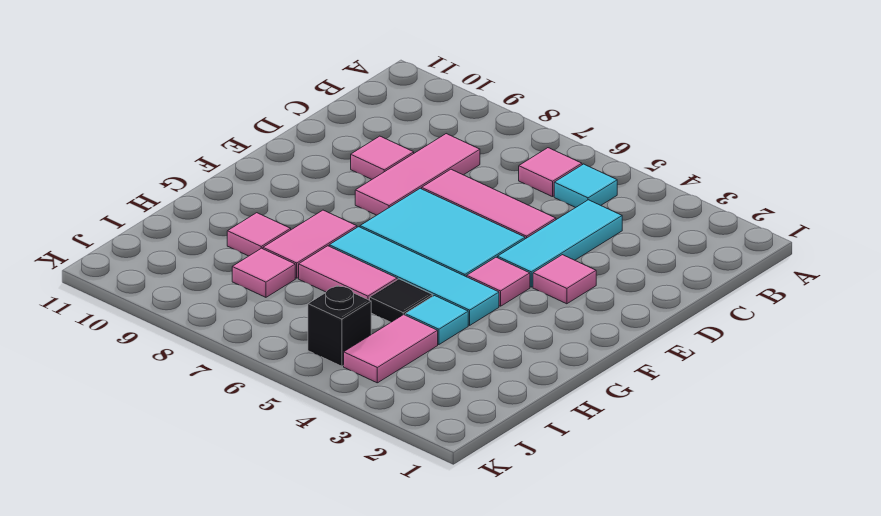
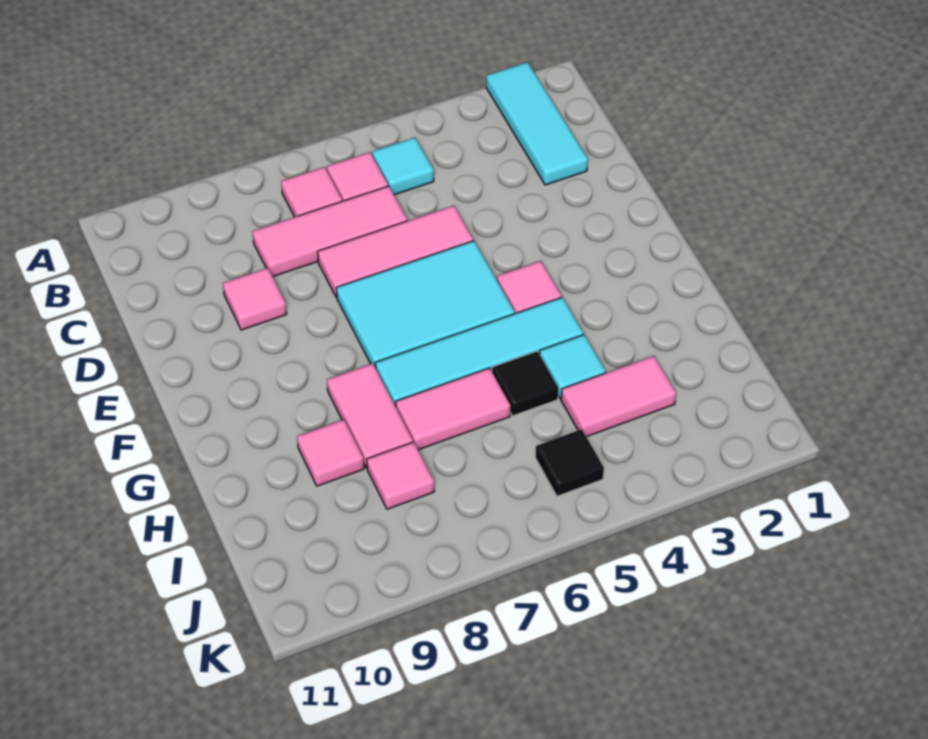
cyan 1x3 tile [498,200,622,287] -> cyan 1x3 tile moved to [486,62,588,185]
pink 1x3 tile [355,134,480,215] -> pink 1x3 tile turned to [252,186,407,277]
pink 1x1 tile [533,255,596,304] -> pink 1x1 tile moved to [281,167,342,217]
pink 1x2 tile [344,315,438,383] -> pink 1x2 tile turned to [561,356,676,437]
black 1x1 brick [308,286,371,366] -> black 1x1 tile [535,429,604,496]

